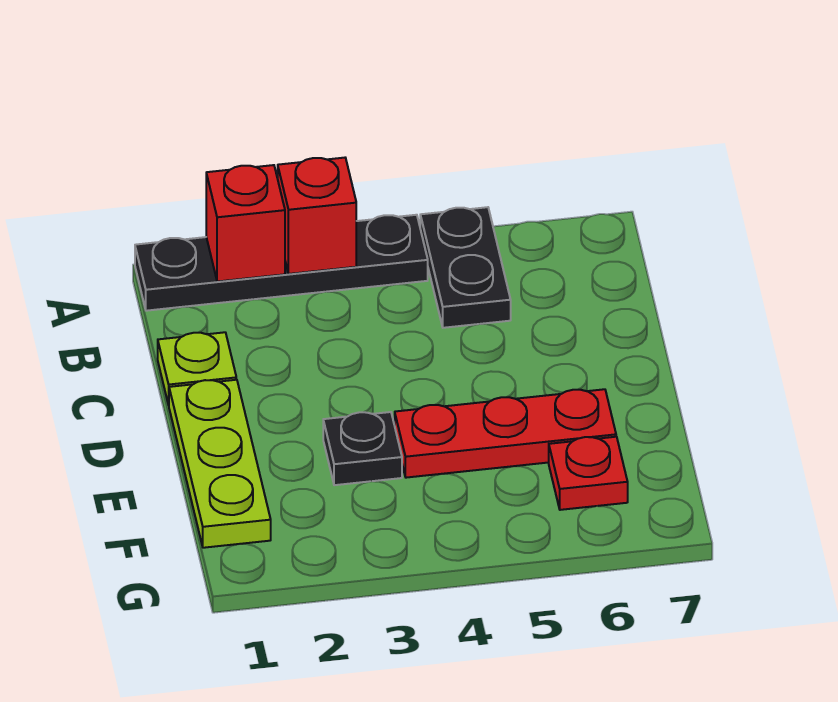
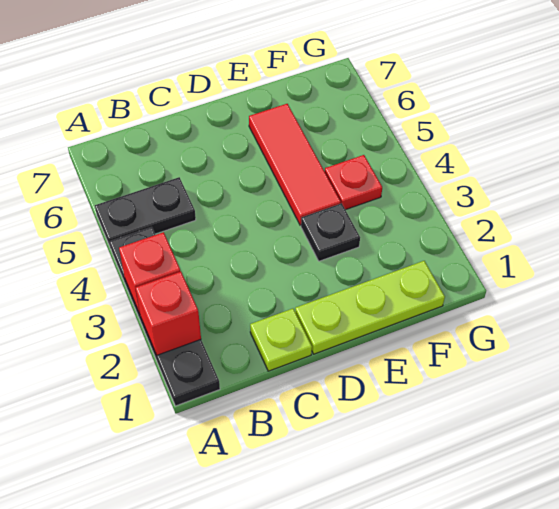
red 1x3 plate [395,389,616,478] -> red 1x3 tile [249,104,341,225]
red 1x1 plate [549,437,628,510] -> red 1x1 plate moved to [325,155,382,210]

